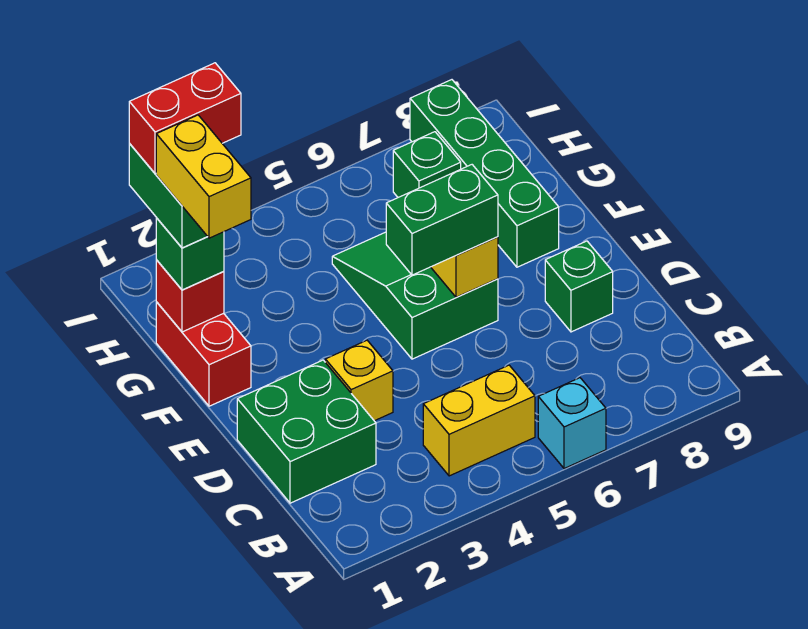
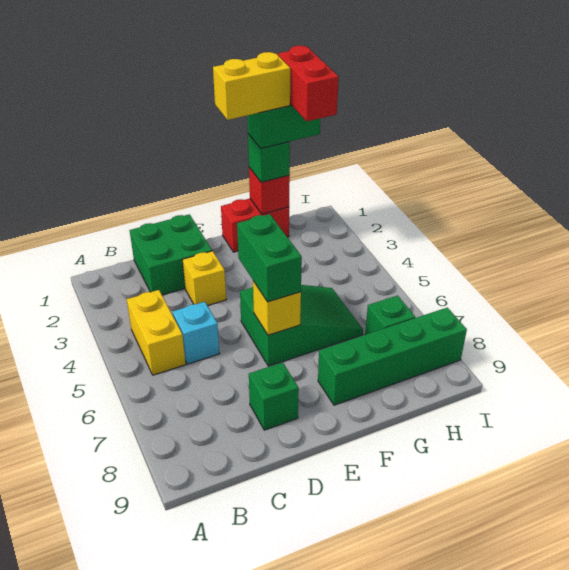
cyan 1x1 brick [538,378,606,469] -> cyan 1x1 brick moved to [173,302,220,364]

